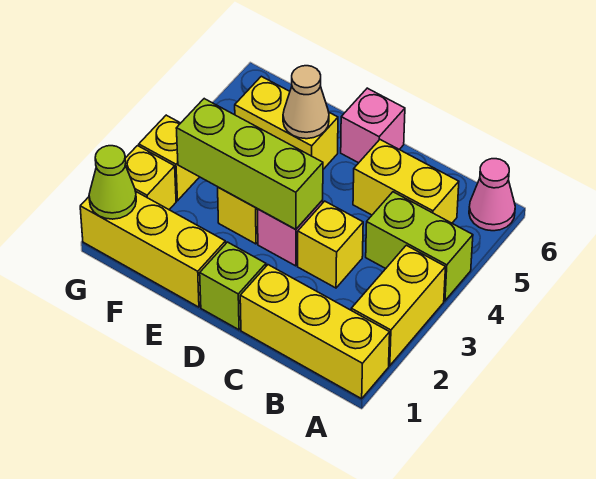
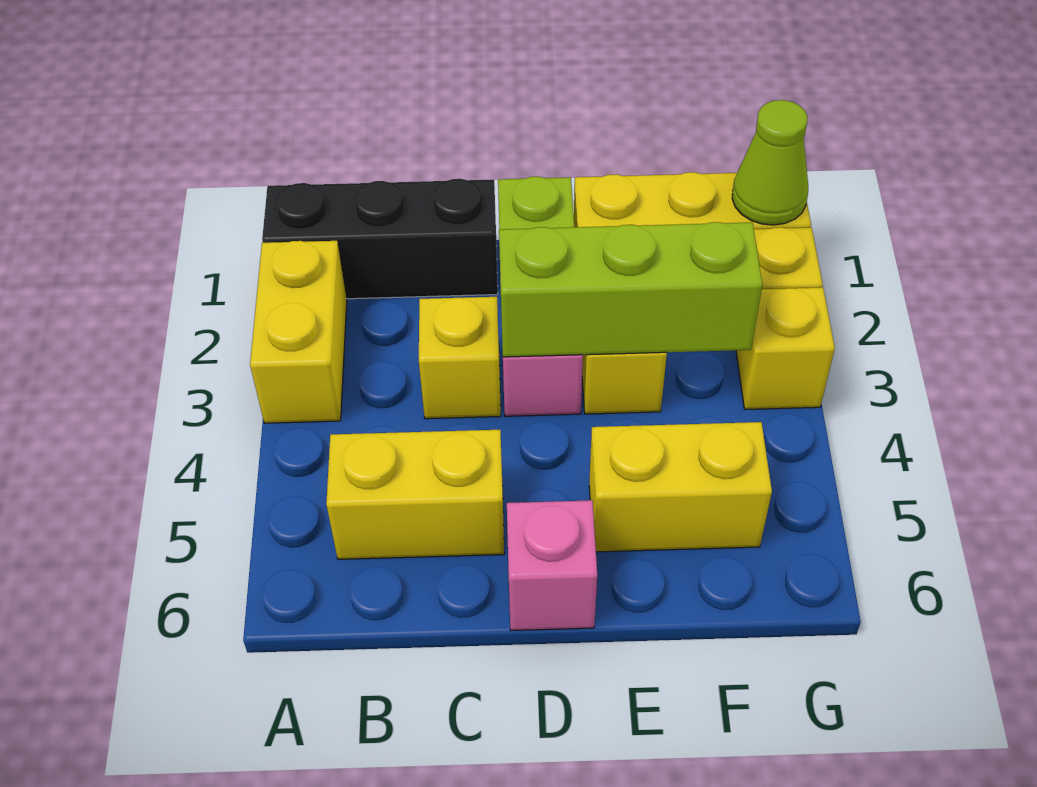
yellow 1x3 brick [240,265,390,399] -> black 1x3 brick [262,179,498,299]
lime 1x2 brick [366,192,473,301] -> none
pink 1x1 cone [469,159,515,231] -> none
tan 1x1 cone [283,66,329,139] -> none

